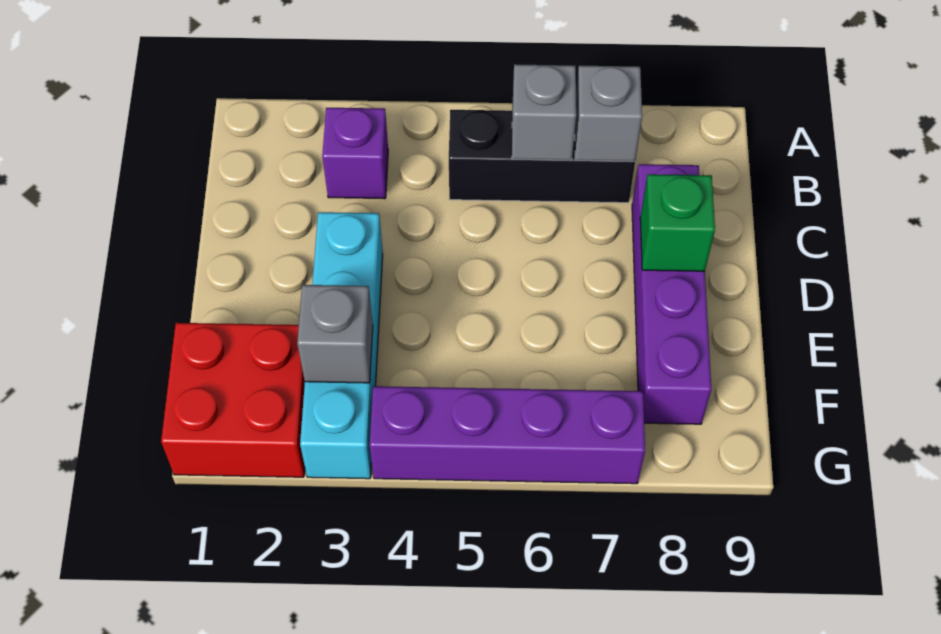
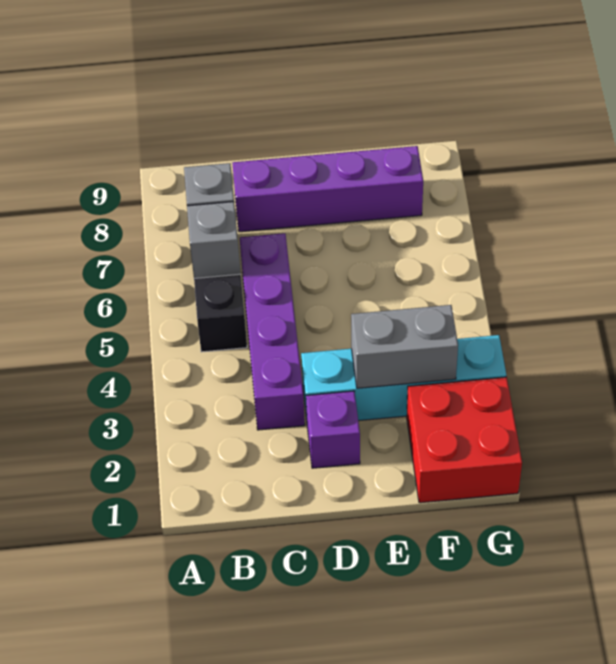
purple 1x1 brick [322,108,388,199] -> purple 1x1 brick moved to [306,391,360,468]
green 1x1 brick [640,174,715,271] -> none
grey 1x1 brick [297,285,373,383] -> grey 1x2 brick [351,305,458,388]
purple 1x4 brick [370,386,645,484] -> purple 1x4 brick moved to [240,233,305,430]

